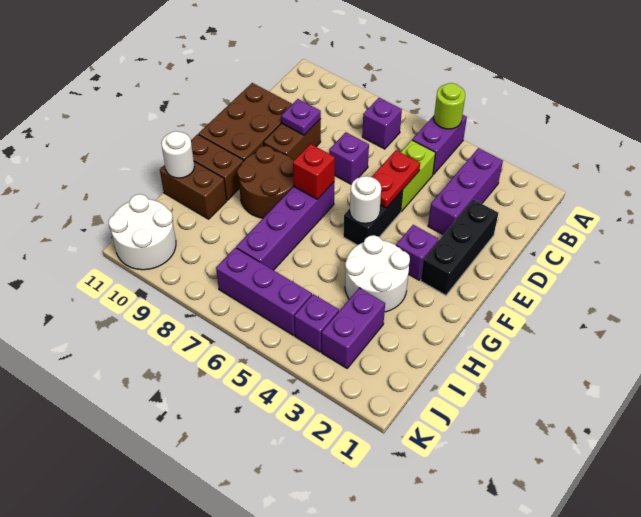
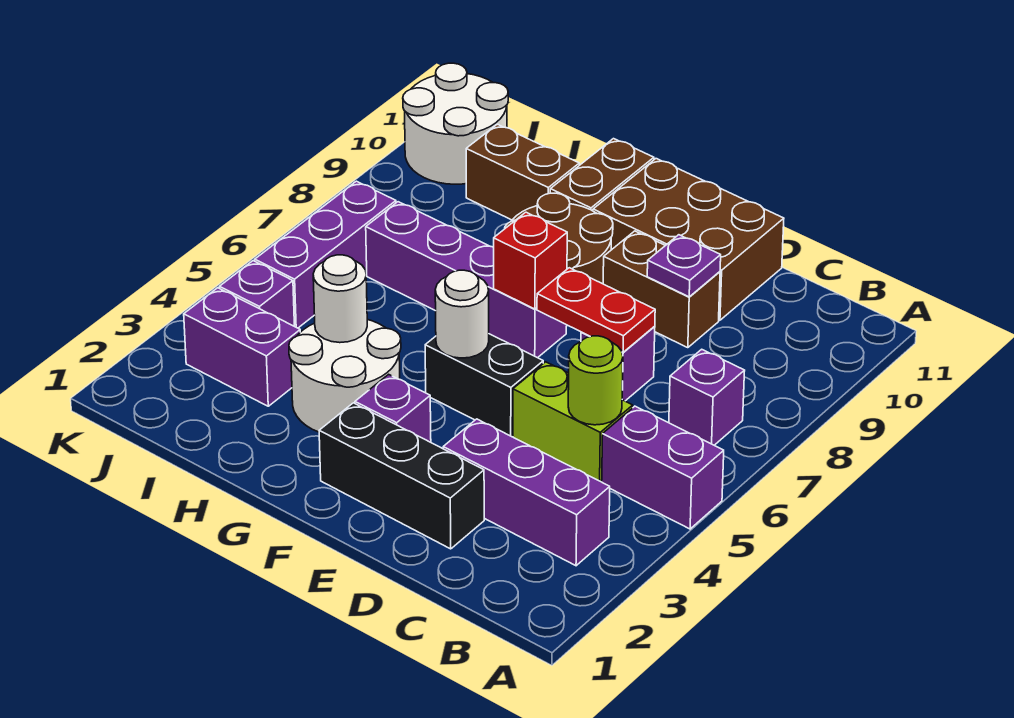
lime 1x1 round brick [434,83,465,129] -> lime 1x1 round brick moved to [568,336,623,425]
red 1x2 plate [372,150,420,208] -> red 1x2 plate moved to [537,268,655,352]
brown 1x2 brick [160,161,227,219] -> brown 1x2 brick turned to [466,124,579,220]
white 1x1 round brick [161,131,194,178] -> white 1x1 round brick moved to [313,255,367,343]

